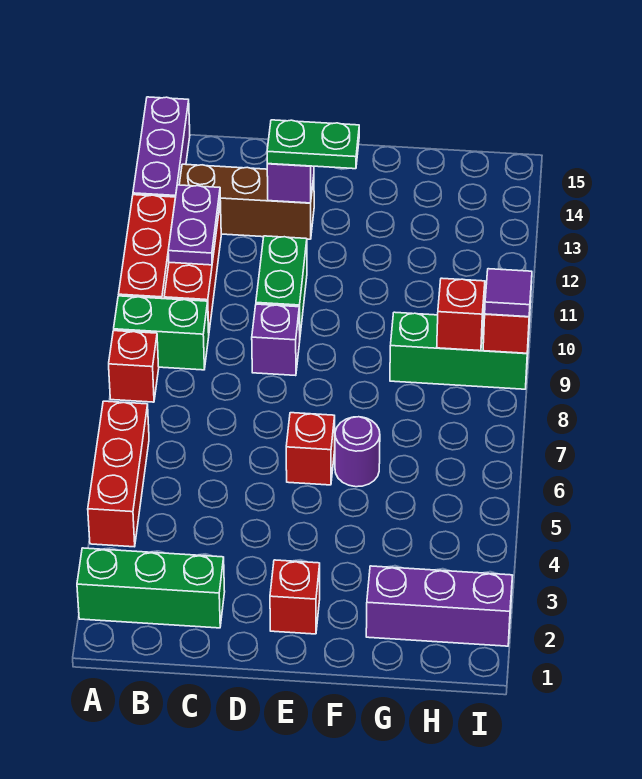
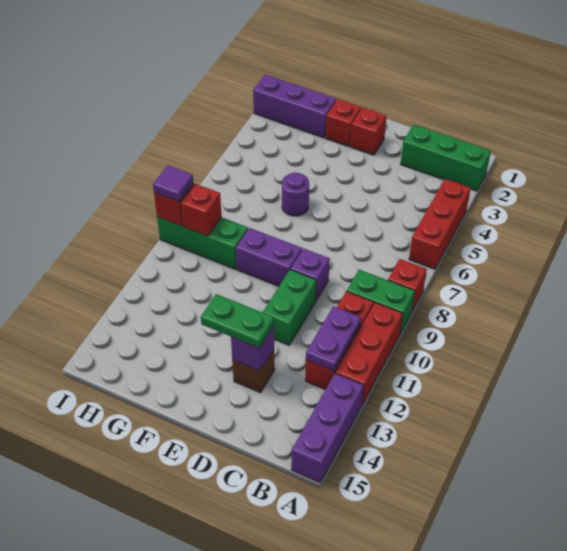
brown 1x3 brick [179,164,314,239] -> brown 1x1 brick [232,349,275,393]
red 1x1 brick [286,413,335,485] -> red 1x1 brick moved to [326,99,361,147]
none -> purple 1x2 brick [236,228,302,286]

